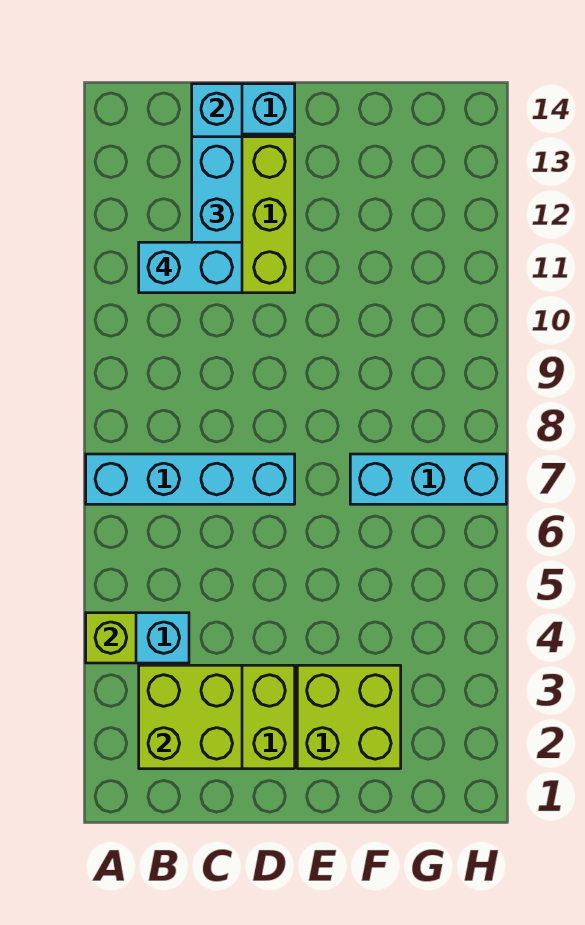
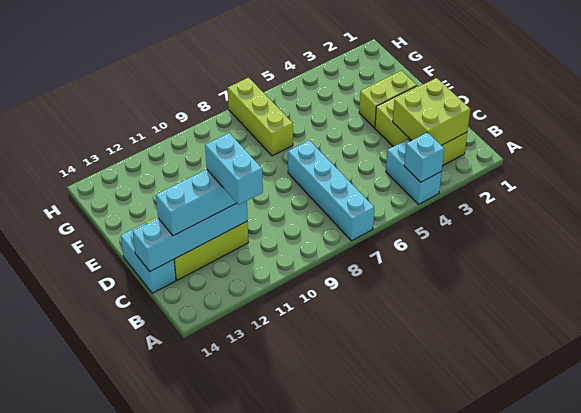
lime 1x1 brick [86,613,136,663] -> cyan 1x1 brick [404,132,444,182]
lime 2x2 brick [297,665,401,769] -> lime 1x2 brick [359,71,417,128]
cyan 1x3 brick [350,454,506,504] -> lime 1x3 brick [228,78,293,156]

